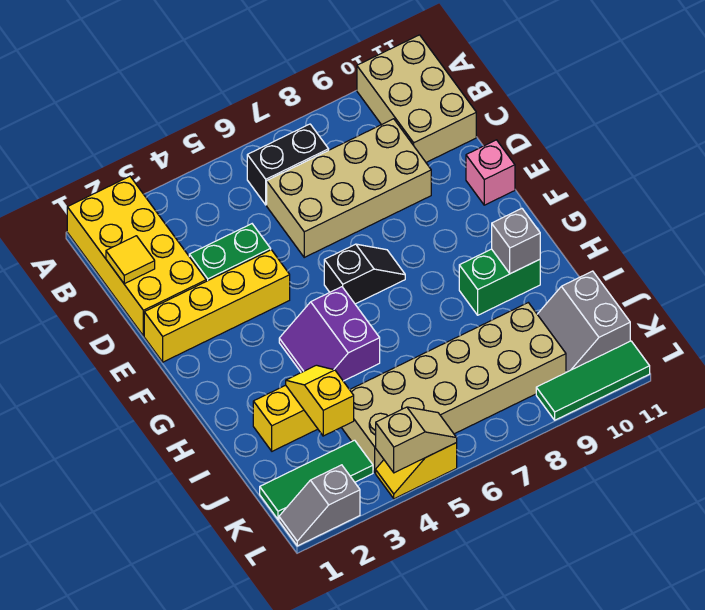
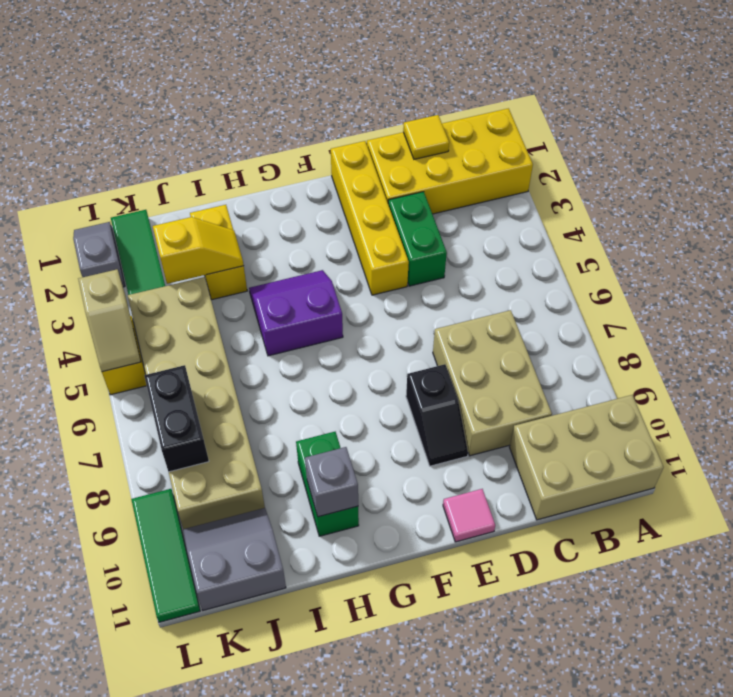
black 1x2 brick [247,124,329,205] -> black 1x2 brick moved to [144,365,209,472]
tan 2x4 brick [267,119,431,257] -> tan 2x3 brick [433,310,552,456]
pink 1x1 brick [466,140,515,205] -> pink 1x1 tile [443,489,495,542]
black 1x2 slope [324,244,405,304] -> black 1x2 slope moved to [406,364,468,466]

